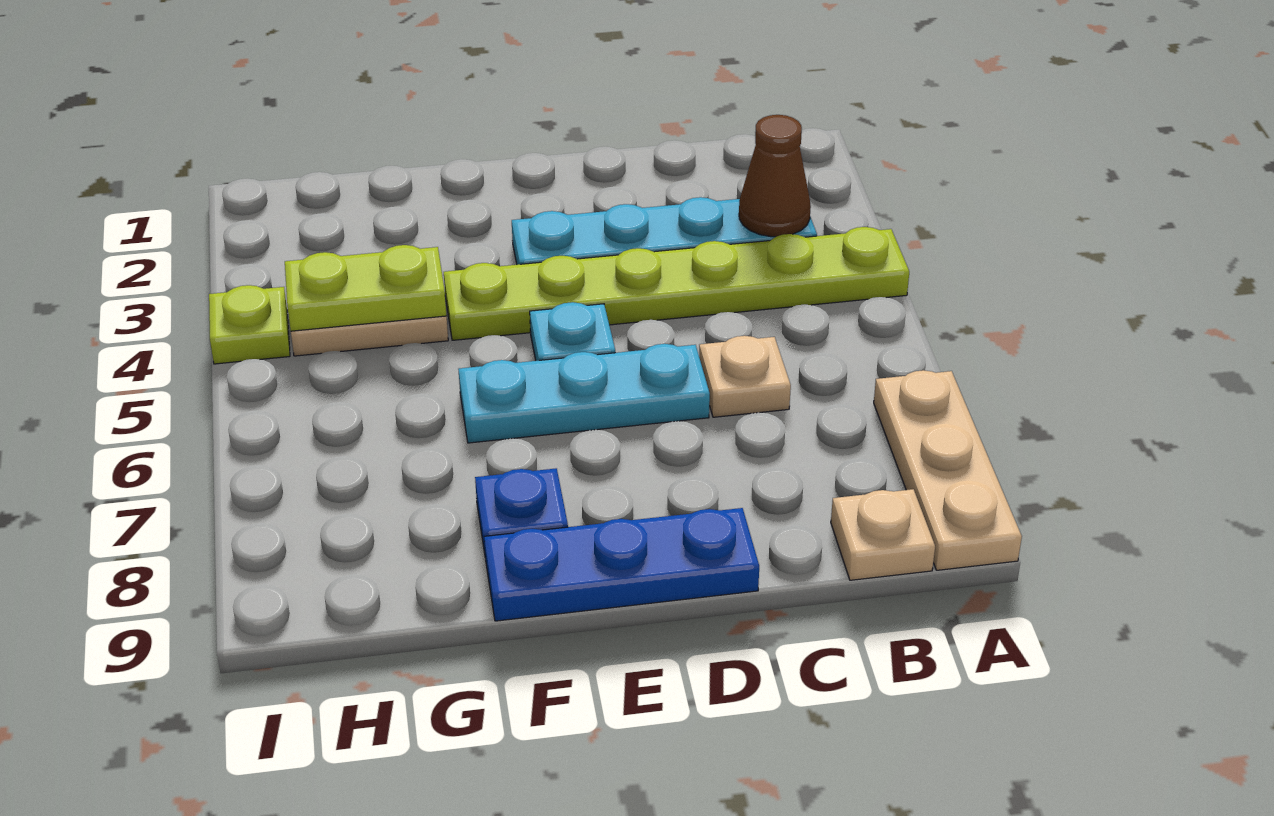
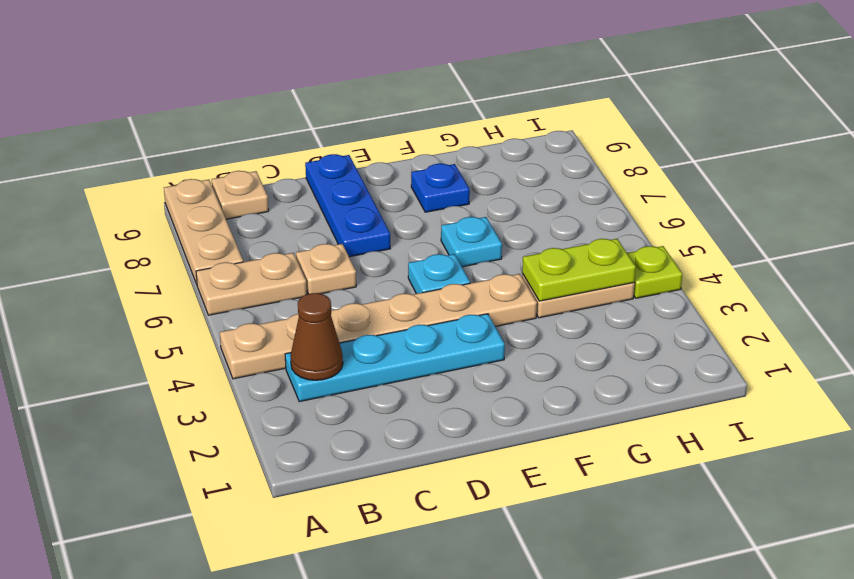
lime 1x6 plate [444,227,909,340] -> tan 1x6 plate [220,274,537,379]
none -> tan 1x2 plate [196,253,307,315]
cyan 1x3 plate [459,344,710,443] -> cyan 1x1 plate [441,217,502,267]
blue 1x3 plate [484,508,759,621] -> blue 1x3 plate turned to [305,154,390,257]

